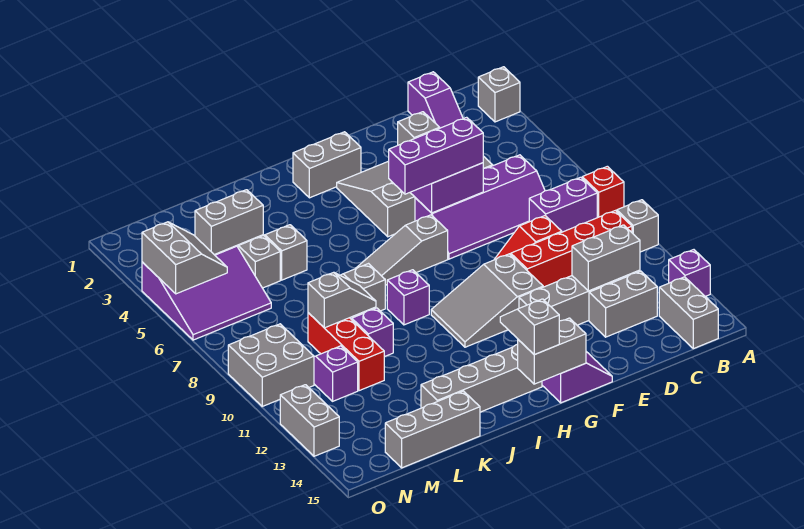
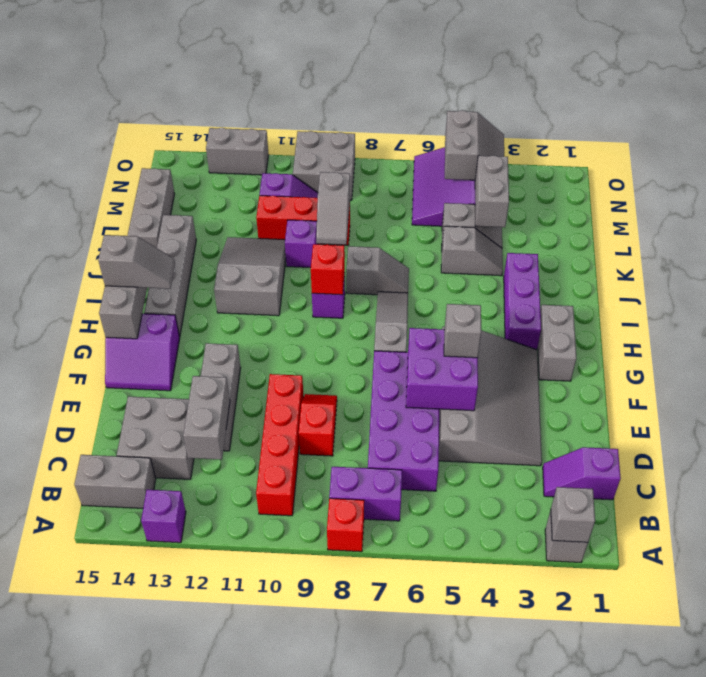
grey 1x1 brick [617,200,658,252] -> grey 1x1 brick moved to [551,487,595,542]
purple 1x2 brick [529,177,597,232] -> purple 1x2 brick turned to [329,467,402,521]
purple 2x4 slope [415,155,545,259] -> purple 2x4 brick [368,351,439,491]
grey 1x2 brick [589,271,657,337] -> grey 2x2 brick [117,396,194,479]
purple 1x3 brick [389,117,483,194] -> purple 1x3 brick moved to [504,253,541,350]
grey 2x3 slope [431,254,543,347] -> grey 2x3 slope moved to [214,237,286,316]
none -> red 1x1 brick [311,244,345,295]
grey 2x2 slope [142,222,227,294] -> grey 2x2 slope turned to [445,110,504,180]

